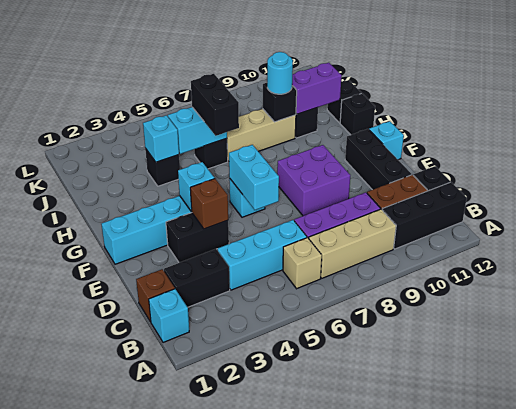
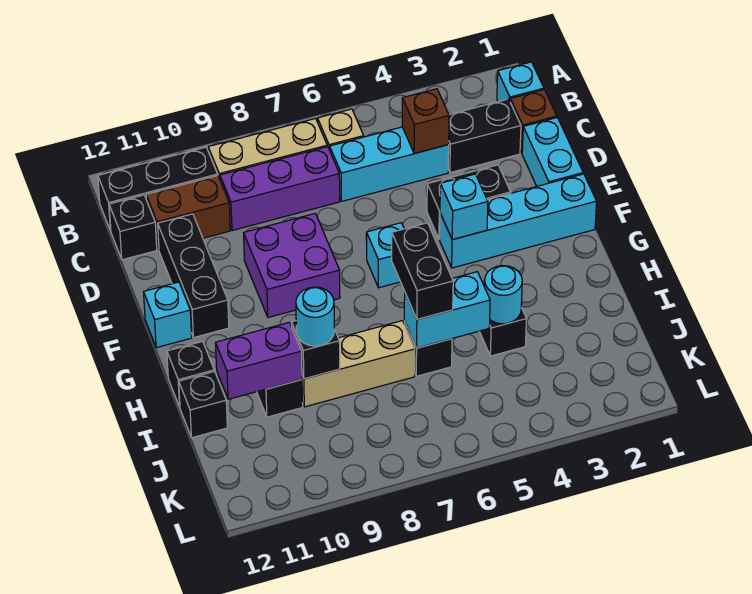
brown 1x1 brick [190,179,228,229] -> brown 1x1 brick moved to [402,89,449,154]
cyan 1x2 brick [229,145,279,210] -> cyan 1x2 brick moved to [522,118,583,186]
cyan 1x1 brick [143,115,179,162] -> cyan 1x1 round brick [484,266,522,324]

